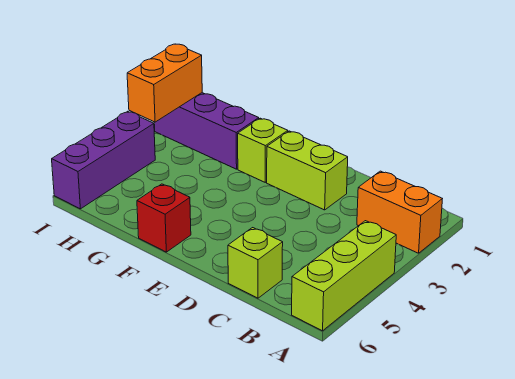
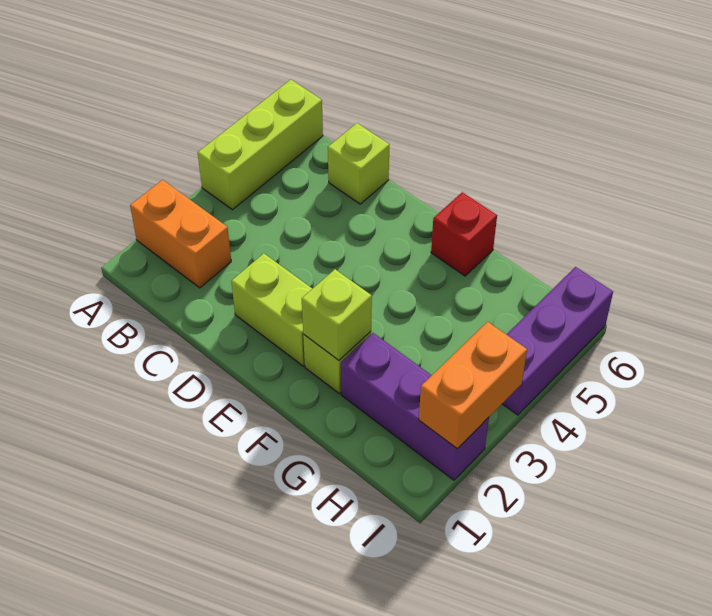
none -> lime 1x1 brick [302,269,372,360]

